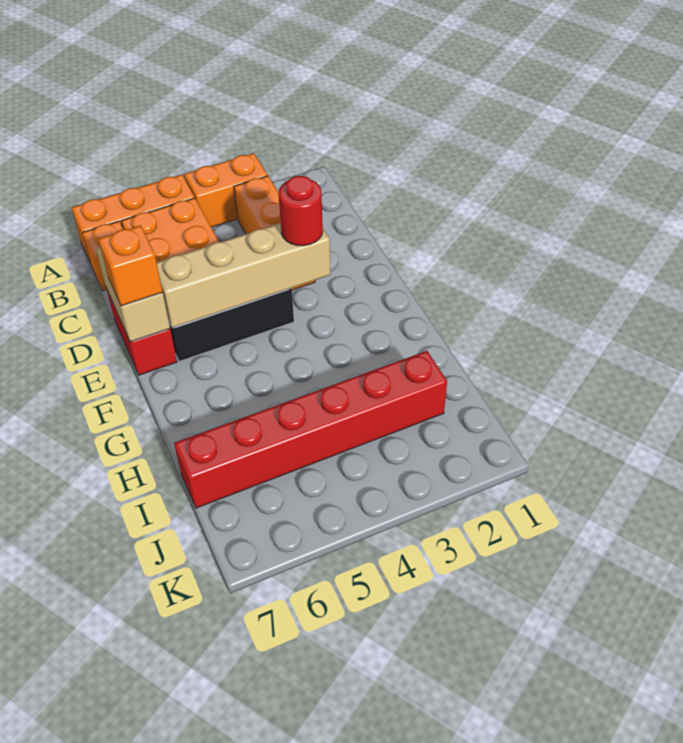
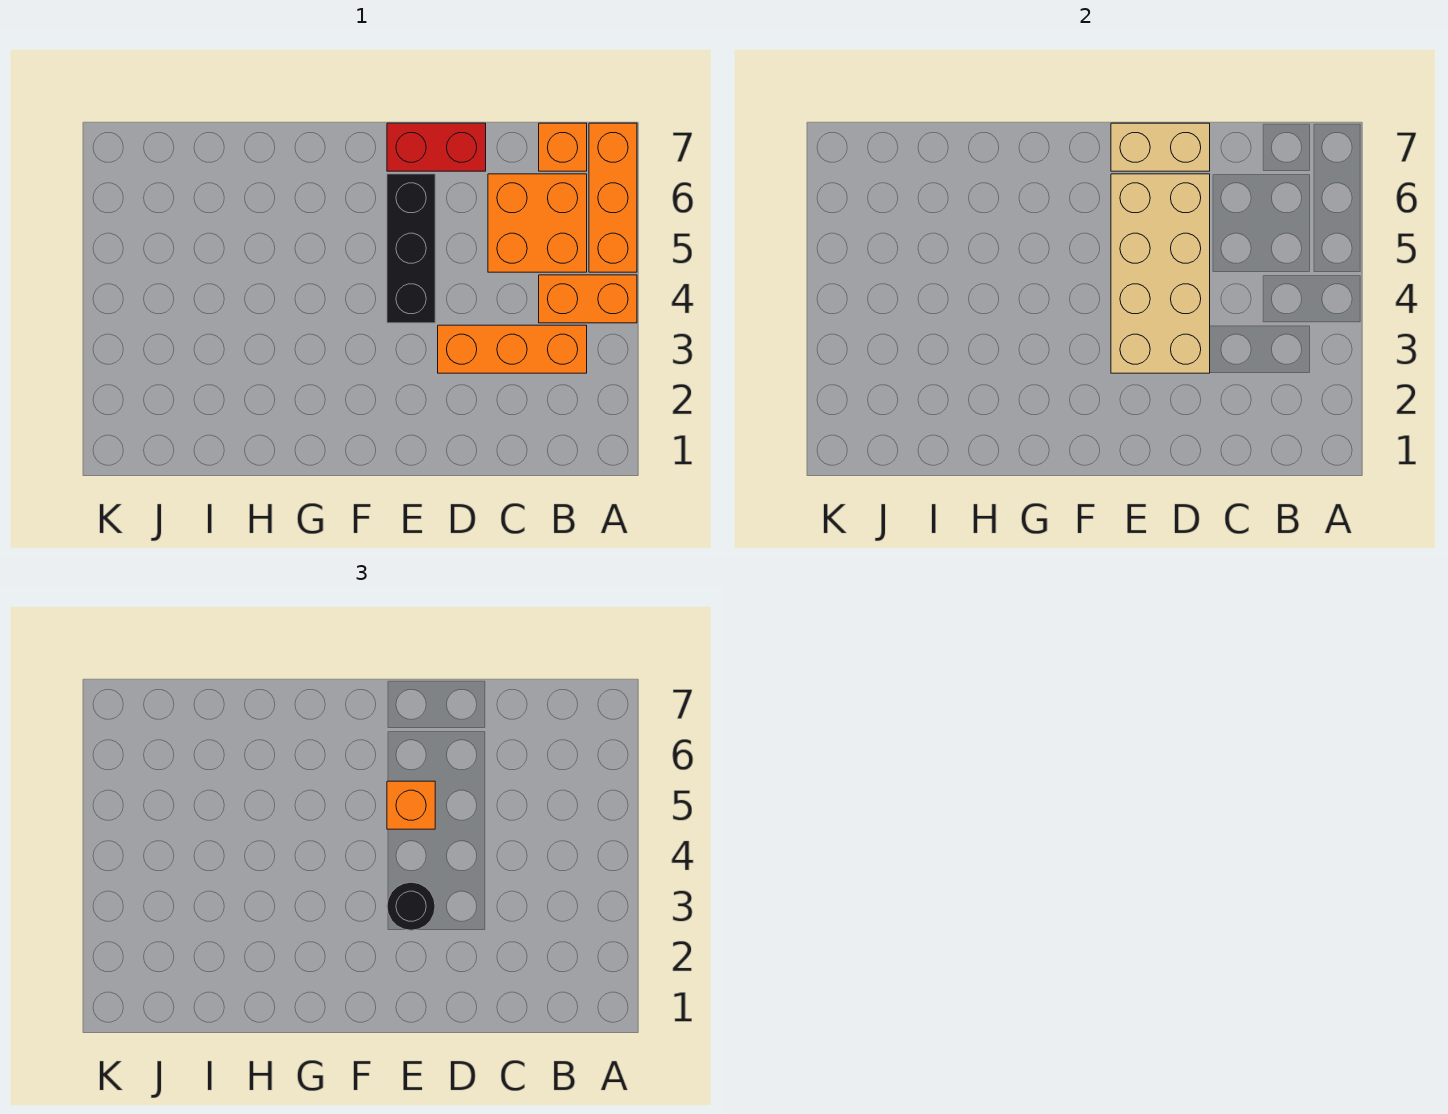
orange 1x2 brick [184,153,268,227] -> orange 1x2 brick turned to [539,275,637,323]
tan 1x4 brick [157,223,331,328] -> tan 2x4 brick [1111,174,1210,373]
red 1x1 round brick [279,176,323,246] -> black 1x1 round brick [387,882,435,930]
orange 1x1 brick [98,226,163,306] -> orange 1x1 brick moved to [387,781,435,829]
red 1x6 brick [174,351,447,508] -> none

